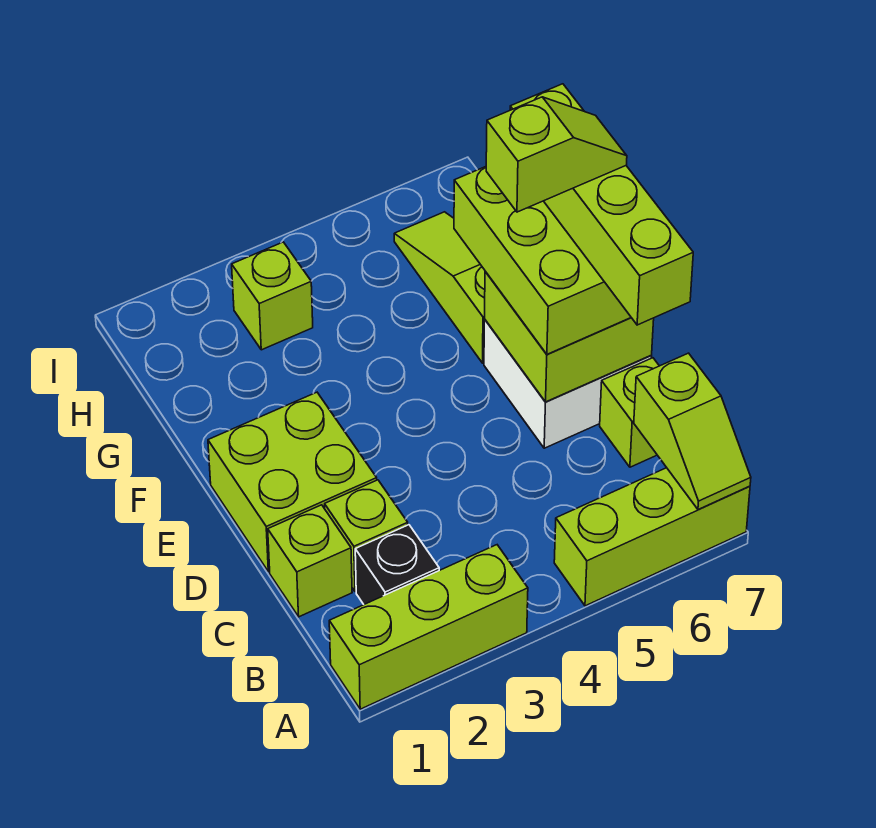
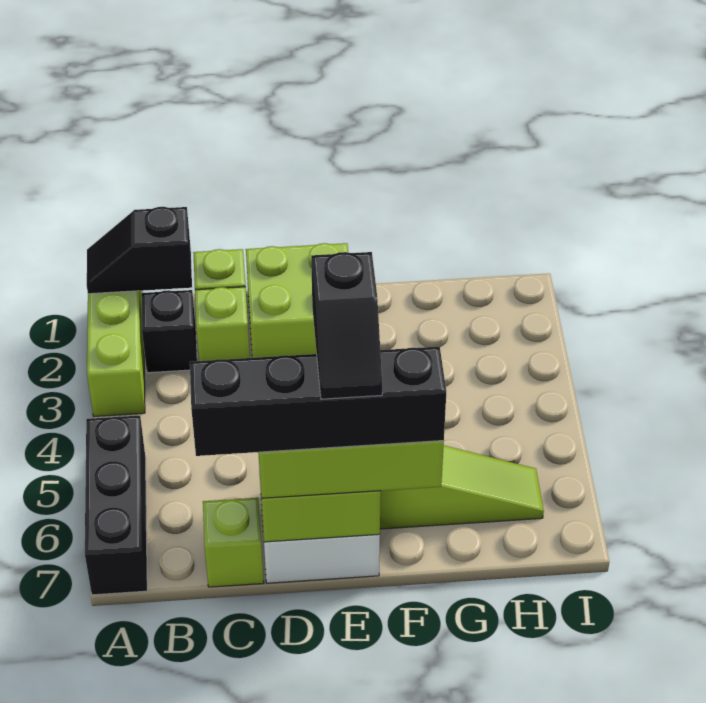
none -> black 1x2 slope [87,207,192,294]
lime 1x3 brick [554,468,750,606] -> black 1x3 brick [85,416,147,595]
lime 1x2 slope [634,353,751,510] -> none
lime 1x4 brick [510,84,693,325] -> black 1x4 brick [190,347,446,456]
lime 1x2 slope [486,97,627,212] -> black 1x2 slope [311,252,382,399]
lime 1x1 brick [232,242,313,350] -> none

